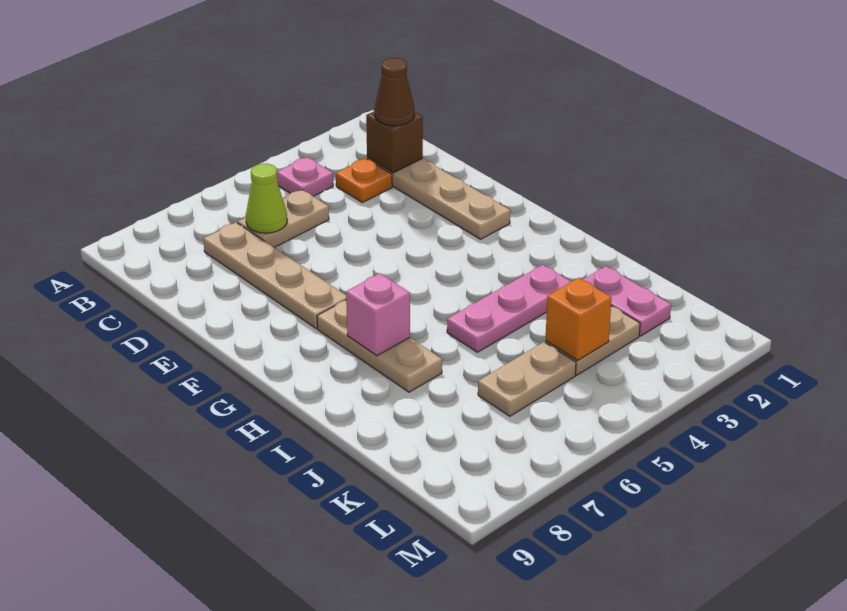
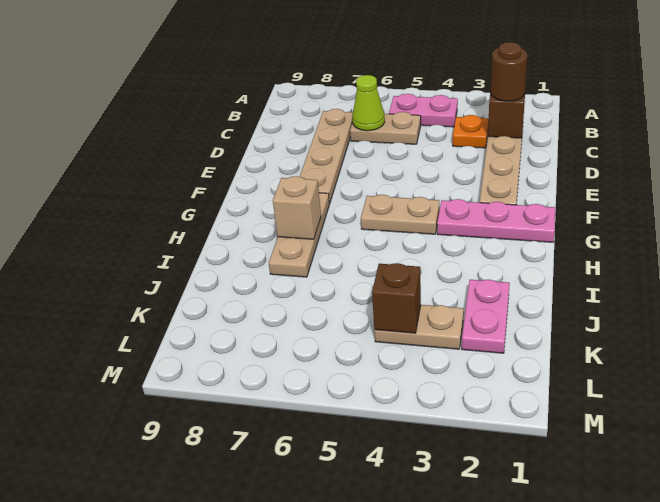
pink 1x1 plate [277,157,333,196] -> pink 1x2 plate [389,94,458,127]
brown 1x1 cone [375,58,414,126] -> brown 1x1 round brick [491,42,527,101]
pink 1x1 brick [346,273,410,356] -> tan 1x1 brick [273,176,321,239]
pink 1x3 plate [447,265,571,352] -> pink 1x3 plate moved to [437,199,555,242]
orange 1x1 brick [545,278,611,360] -> brown 1x1 brick [372,263,421,333]
tan 1x2 plate [478,342,576,416] -> tan 1x2 plate moved to [361,195,439,234]

